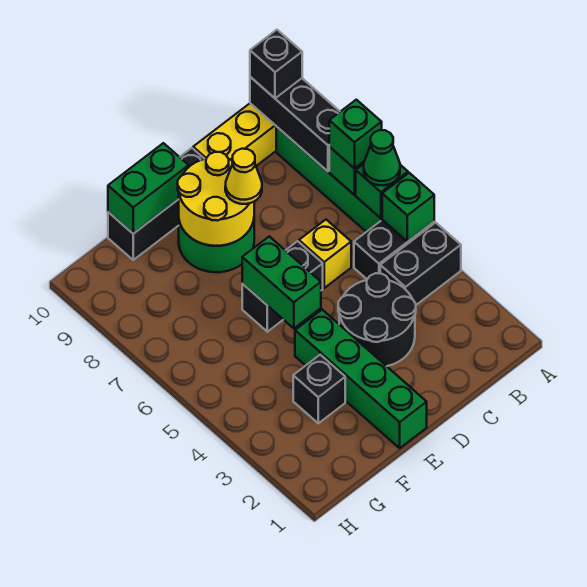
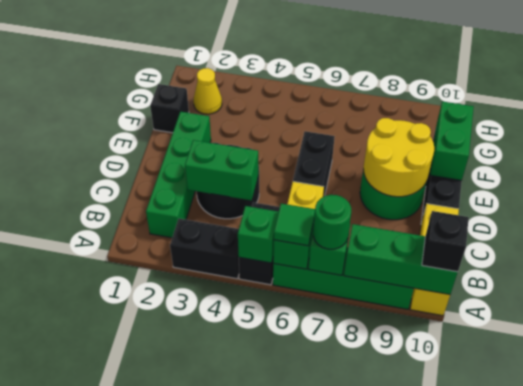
black 1x2 brick [380,223,461,305] -> black 1x2 brick turned to [170,219,239,279]
green 1x1 cone [364,130,400,186] -> green 1x1 tile [274,204,315,246]
green 1x1 brick [329,100,382,169] -> green 1x1 round brick [313,195,351,249]
black 1x3 brick [250,77,340,171] -> green 1x3 brick [344,224,458,295]
yellow 1x1 cone [225,149,262,204] -> yellow 1x1 cone moved to [193,68,222,114]
green 1x4 brick [295,310,427,448] -> green 1x4 brick turned to [146,112,211,238]
green 1x2 brick [242,236,321,328] -> green 1x2 brick moved to [185,140,258,200]
black 1x1 brick [293,355,345,423] -> black 1x1 brick moved to [150,84,189,133]

